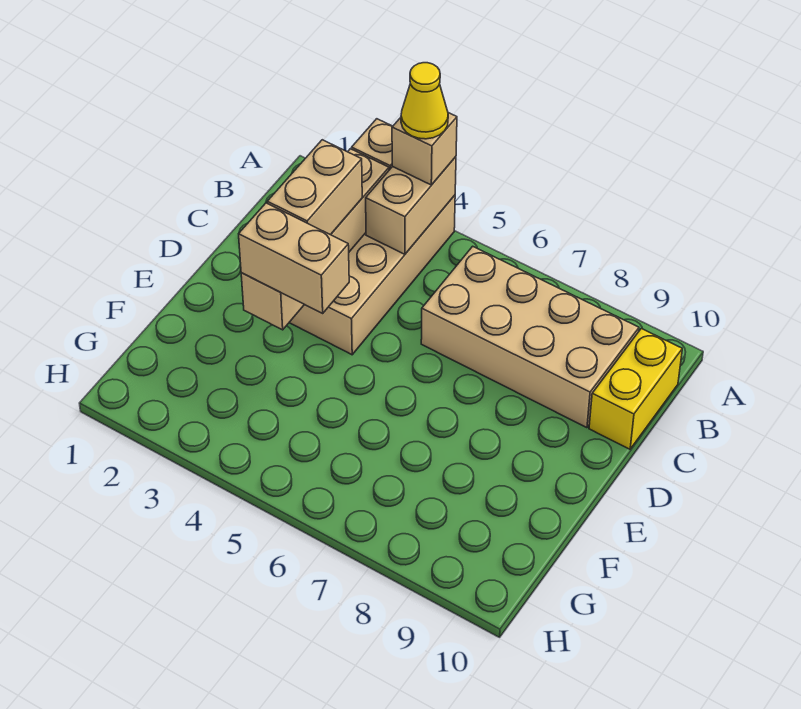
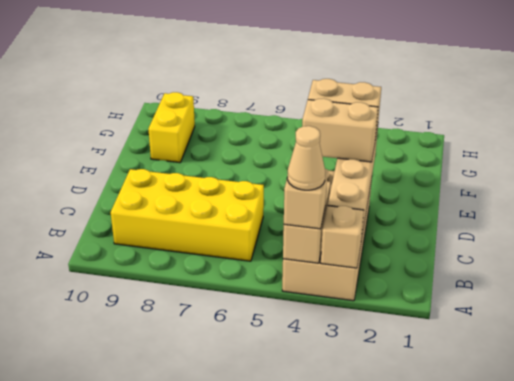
yellow 1x1 cone [401,63,448,139] -> tan 1x1 cone [287,126,325,190]
tan 2x4 brick [421,246,639,428] -> yellow 2x4 brick [111,169,264,261]
yellow 1x2 brick [589,328,682,449] -> yellow 1x2 brick moved to [148,92,195,163]
tan 1x2 brick [267,140,362,235] -> tan 1x2 brick turned to [302,98,378,162]

